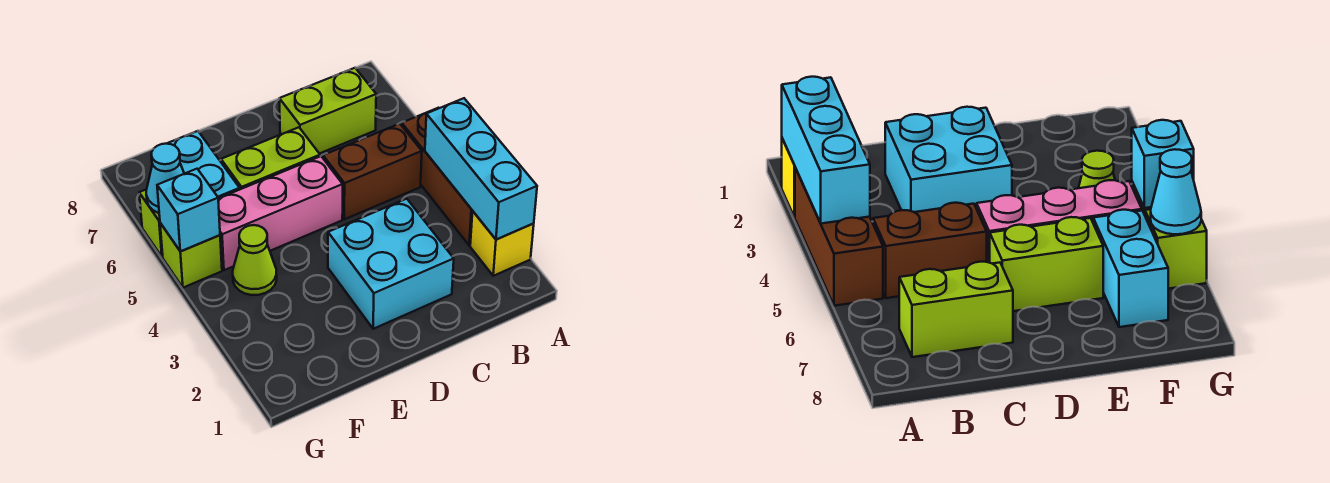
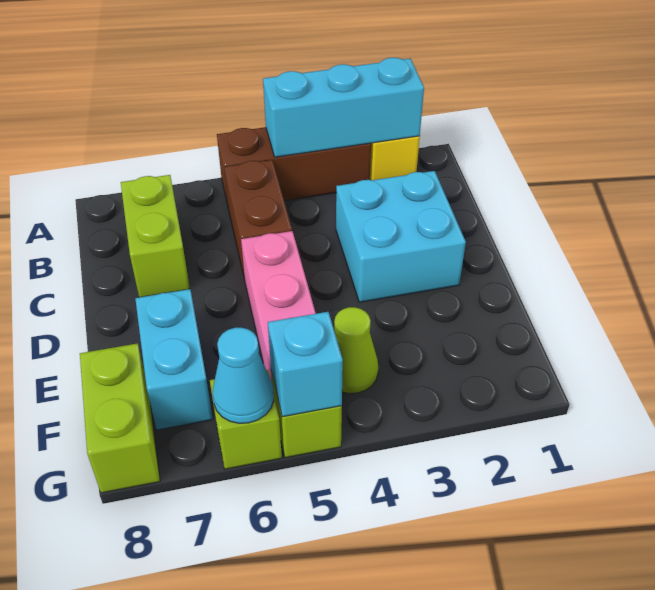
lime 1x2 brick [221,127,320,189] -> lime 1x2 brick moved to [80,343,160,493]
cyan 1x2 brick [167,131,240,198] -> cyan 1x2 brick turned to [135,289,213,430]

